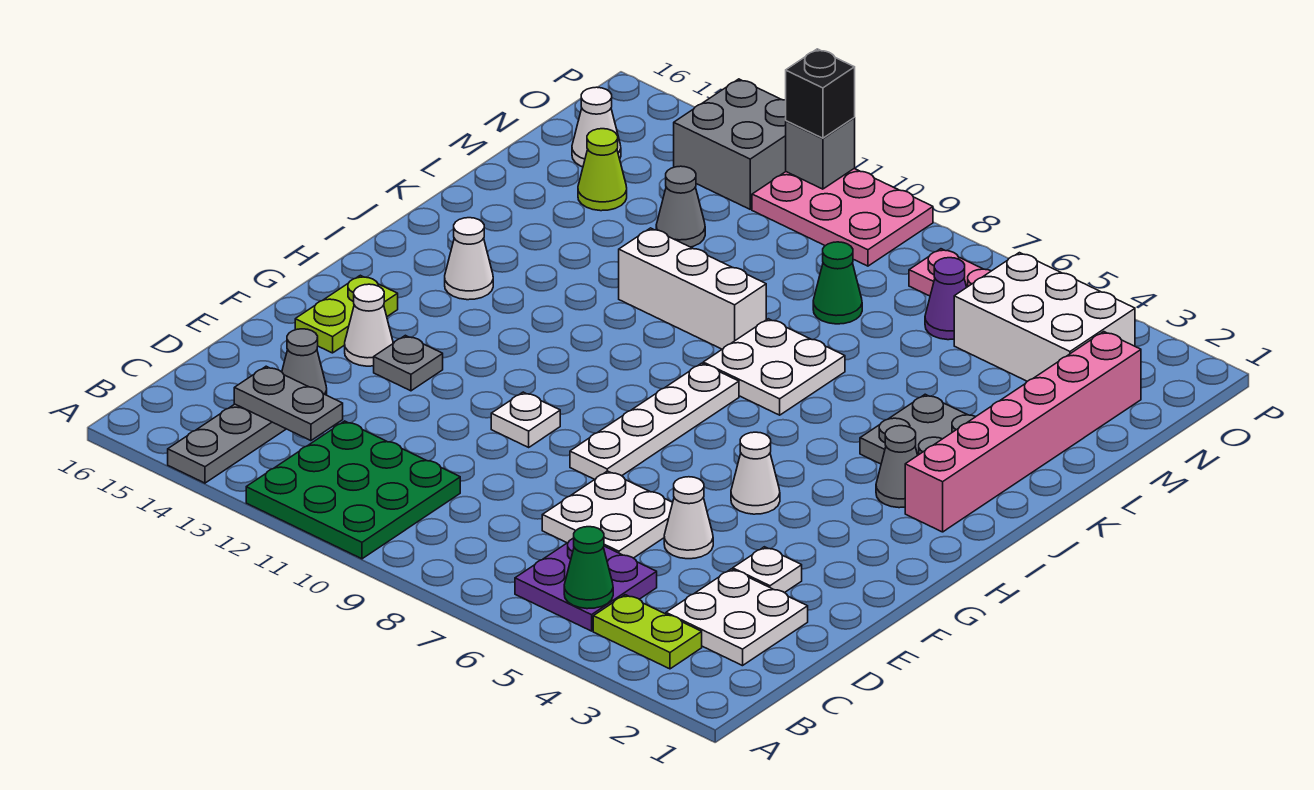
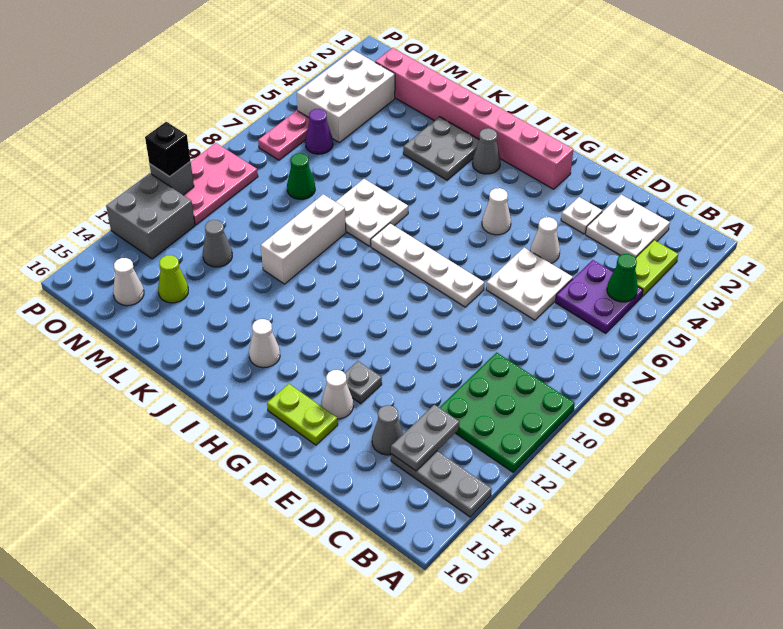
white 1x1 plate [491,392,560,447] -> none
pink 1x6 brick [905,332,1141,532] -> pink 1x8 brick [375,48,573,189]

